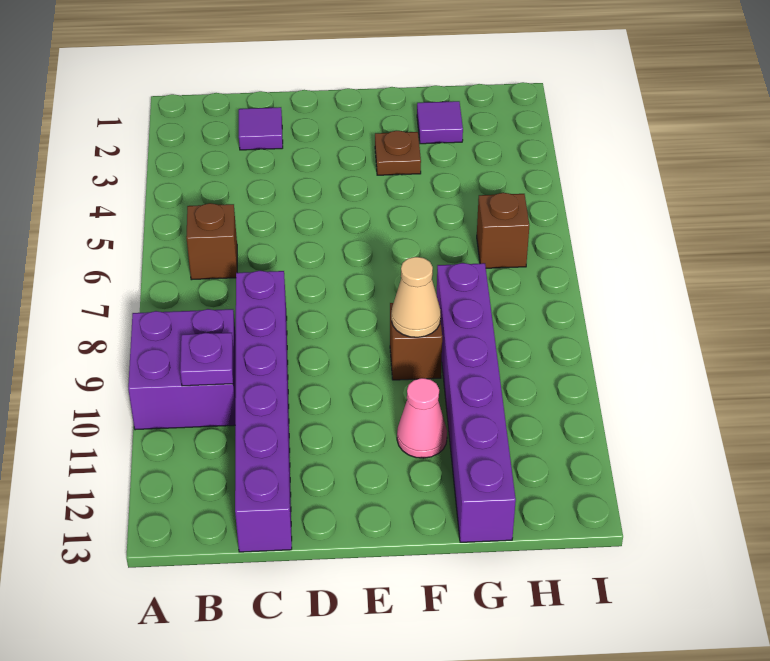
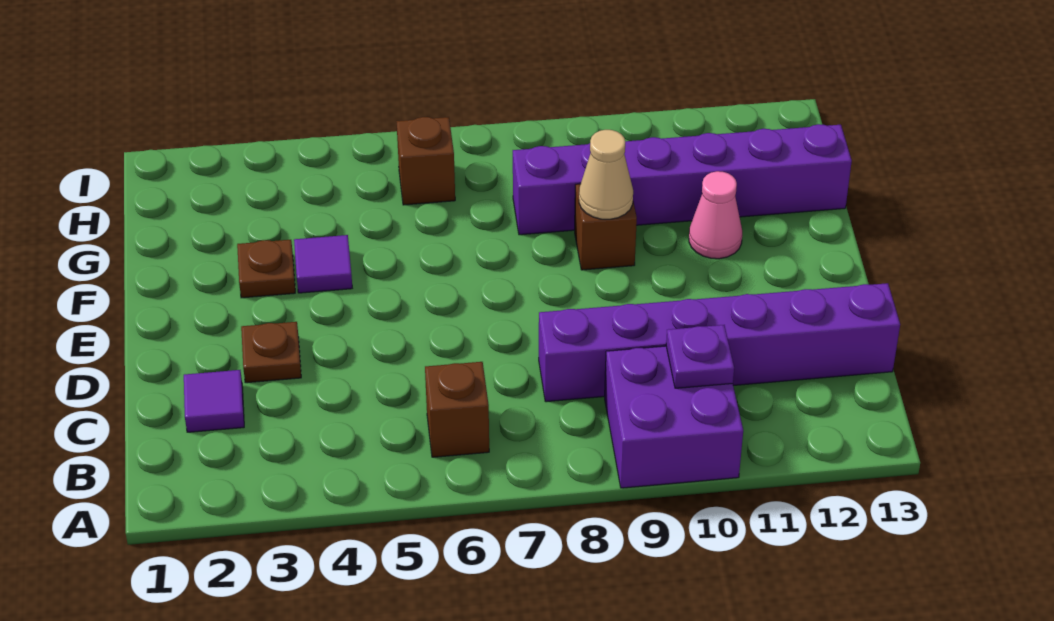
none -> brown 1x1 plate [241,322,301,383]
purple 1x1 tile [417,101,463,144] -> purple 1x1 tile moved to [294,235,352,293]

